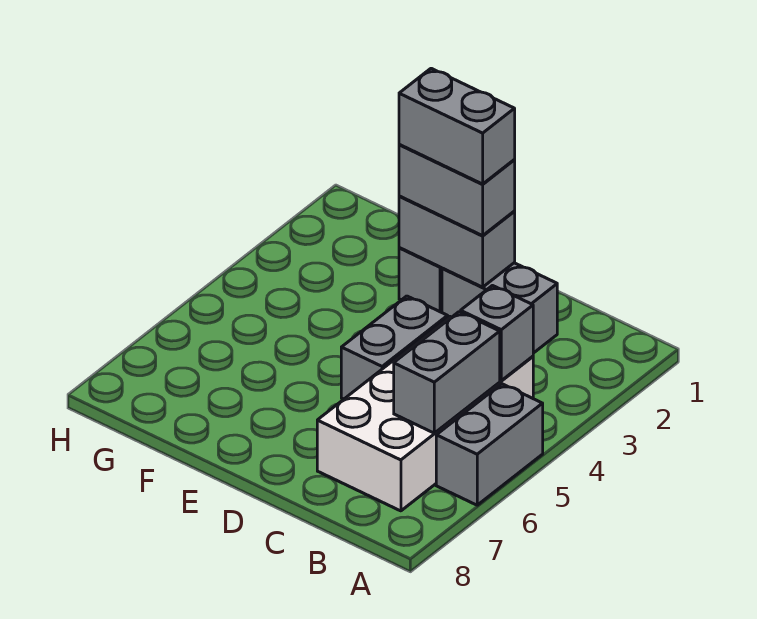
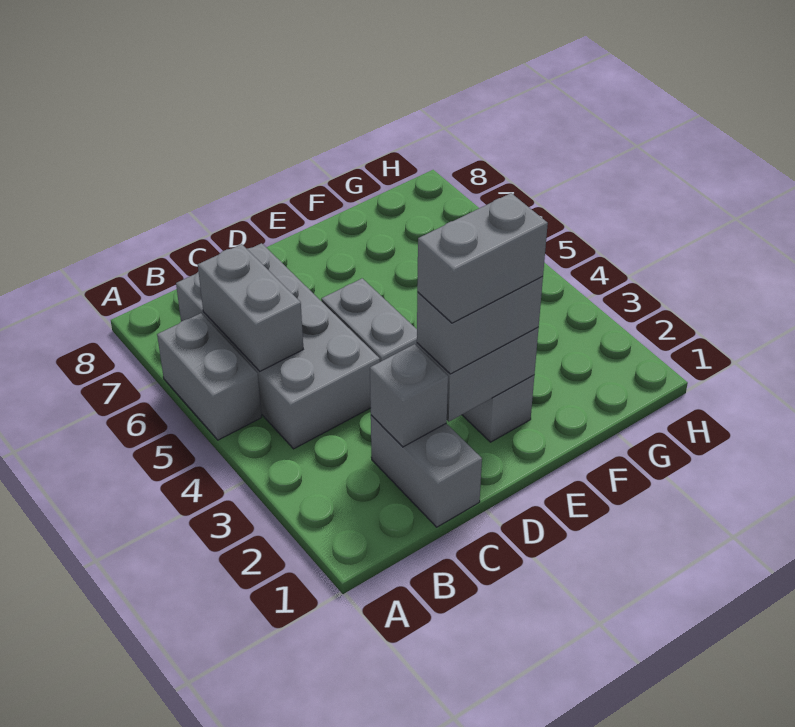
white 2x4 brick [317,316,533,511] -> grey 2x4 brick [176,243,380,449]
grey 1x1 brick [461,286,533,380] -> grey 1x1 brick moved to [370,344,448,447]
grey 1x2 brick [442,263,557,353] -> grey 1x2 brick turned to [371,415,482,527]

